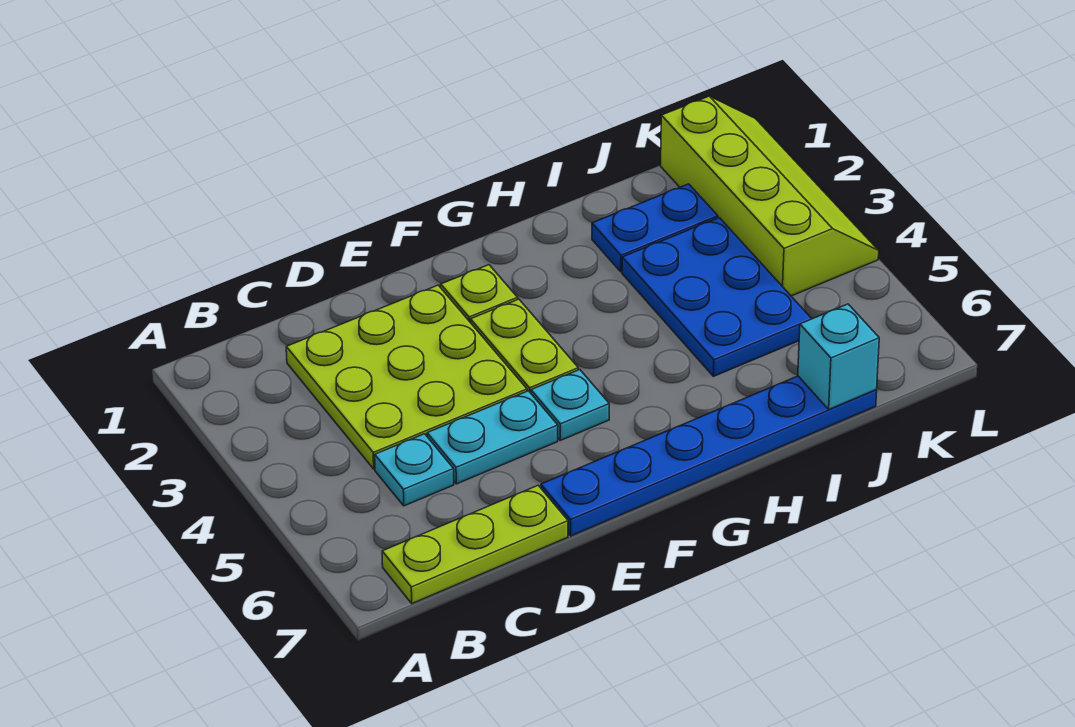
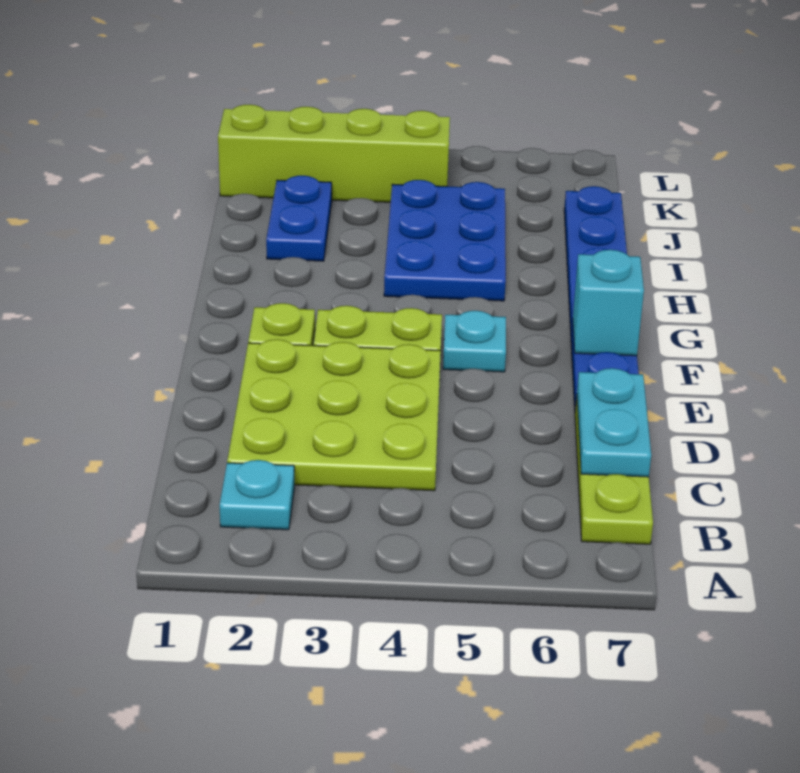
cyan 1x1 plate [375,434,454,506] -> cyan 1x1 plate moved to [220,460,294,530]
cyan 1x2 plate [427,391,558,484] -> cyan 1x2 plate moved to [577,368,651,477]
blue 2x3 plate [622,218,812,376] -> blue 2x3 plate turned to [384,180,506,301]
cyan 1x1 brick [798,304,879,409] -> cyan 1x1 brick moved to [573,250,644,356]

